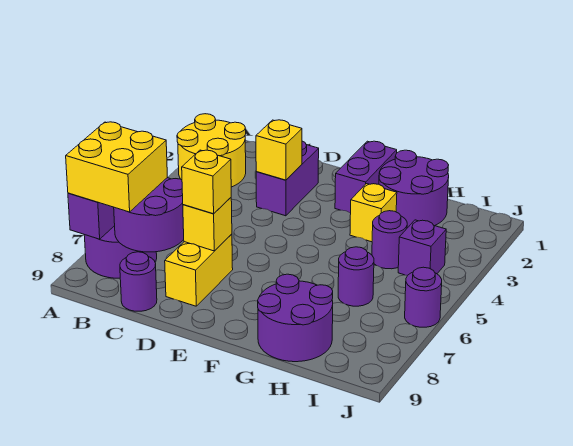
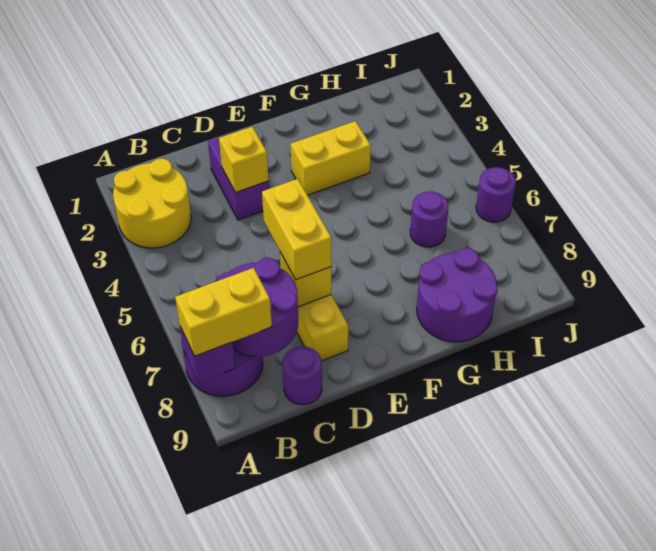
yellow 2x2 brick [66,122,167,212] -> yellow 1x2 brick [175,268,272,356]
yellow 1x1 brick [182,150,231,214] -> yellow 1x2 brick [262,179,331,280]
purple 1x2 brick [335,141,397,213] -> none
purple 2x2 round brick [379,150,449,228] -> none
yellow 1x1 brick [350,184,397,242] -> yellow 1x2 brick [290,121,371,195]
purple 1x1 round brick [372,211,407,269] -> none
purple 1x1 brick [398,220,446,275] -> none

